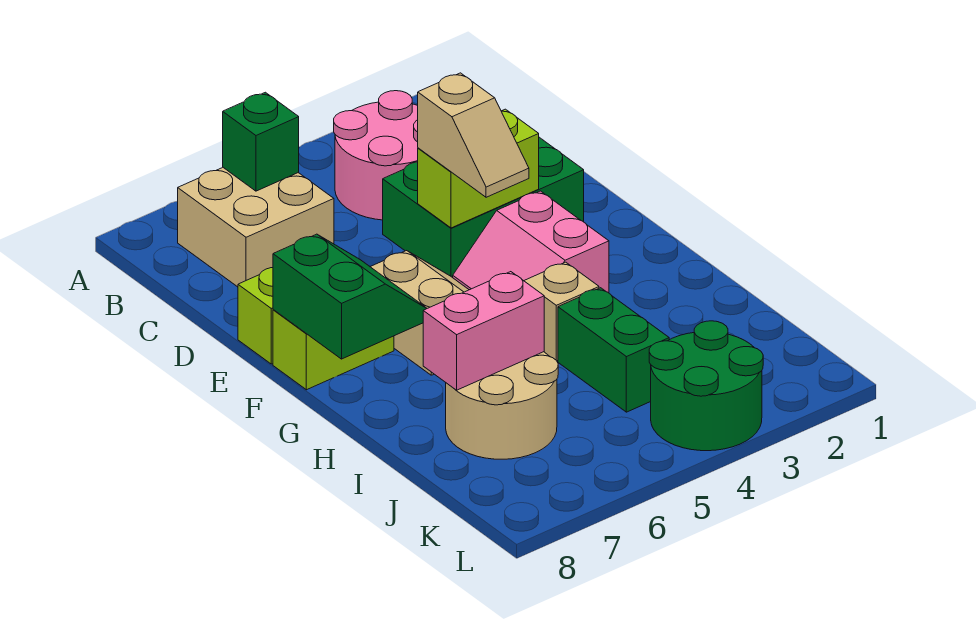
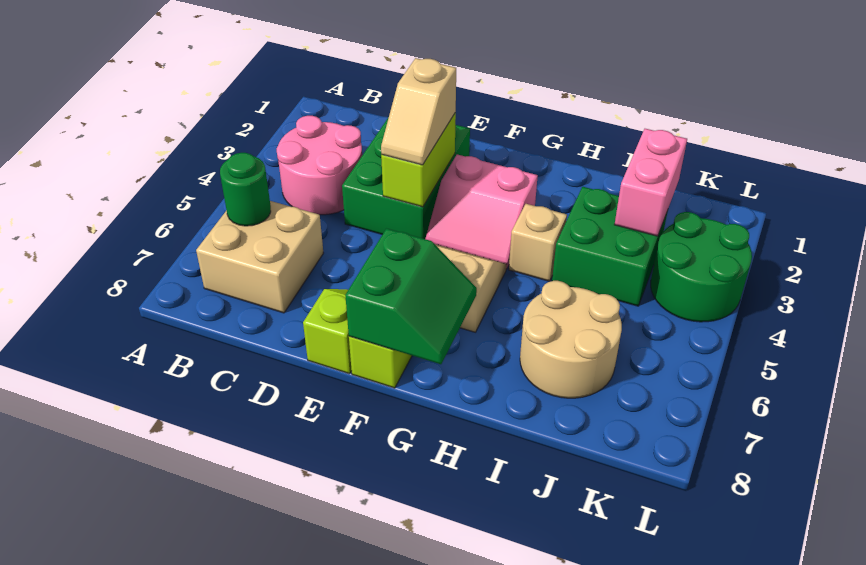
green 1x1 brick [223,92,299,191] -> green 1x1 round brick [220,153,271,226]
tan 1x2 slope [418,73,529,197] -> tan 1x2 slope turned to [381,58,456,165]
green 2x2 slope [273,234,427,359] -> green 2x2 slope turned to [345,229,477,364]
green 1x2 brick [558,288,669,412] -> green 2x2 brick [552,187,668,306]
pink 1x2 brick [423,272,544,390] -> pink 1x2 brick moved to [615,129,687,236]

